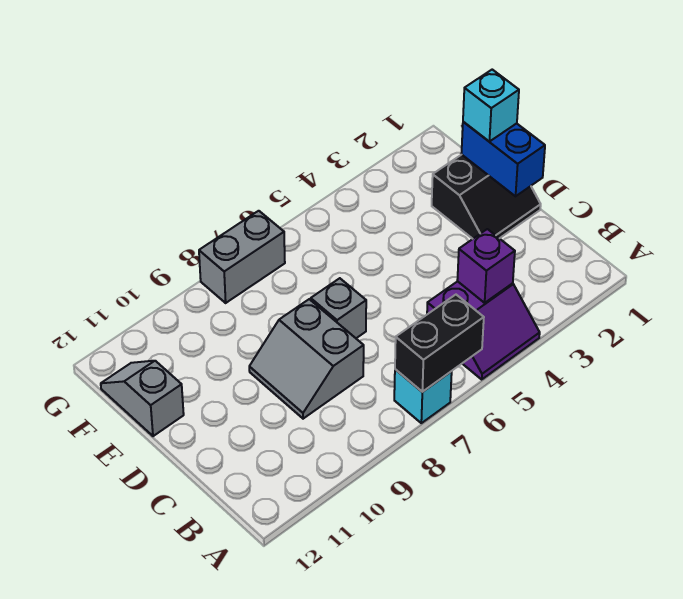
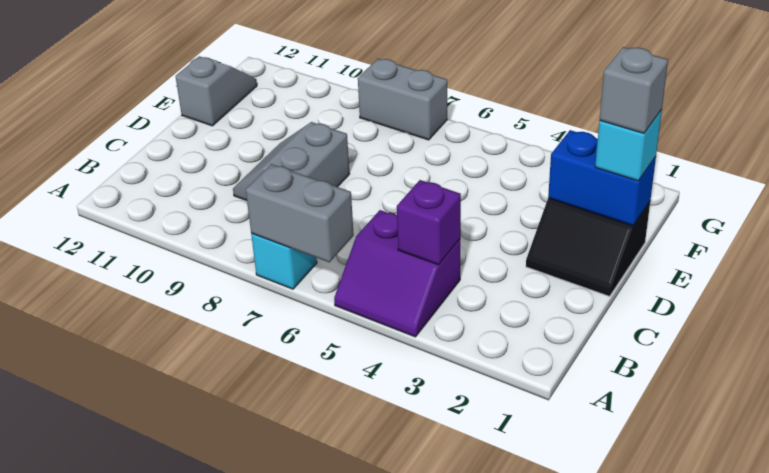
black 1x2 brick [395,295,484,392] -> grey 1x2 brick [246,164,354,262]
blue 1x2 brick [461,122,545,196] -> blue 1x2 brick turned to [548,130,656,226]
grey 1x1 brick [311,278,366,338] -> grey 1x1 brick moved to [600,47,668,133]

